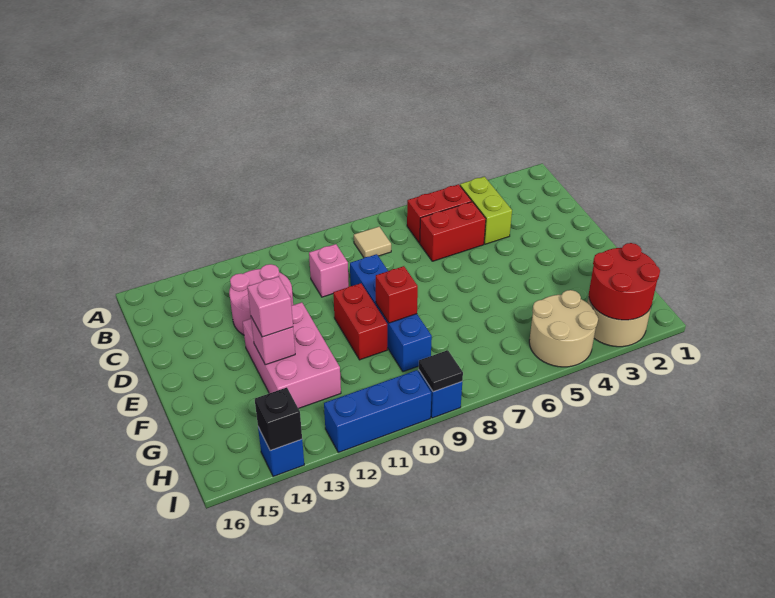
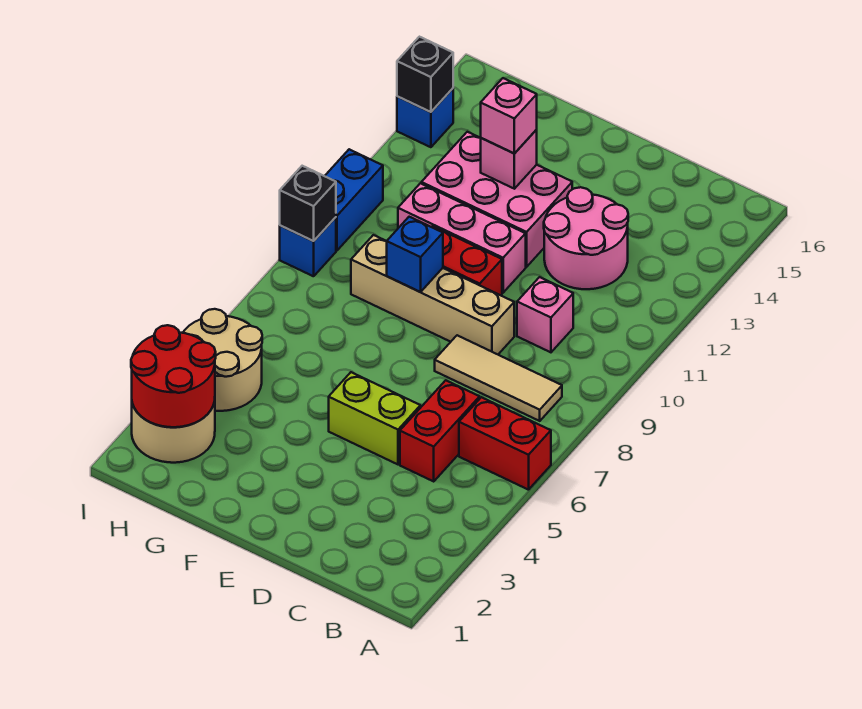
lime 1x2 brick [460,177,512,244] -> lime 1x2 brick moved to [329,372,420,464]
red 1x2 brick [407,184,472,243] -> red 1x2 brick turned to [459,397,551,490]
tan 1x1 tile [354,227,391,258] -> tan 1x3 tile [435,335,562,421]
blue 1x4 brick [350,254,432,372] -> tan 1x4 brick [351,235,514,354]
none -> pink 1x3 brick [398,183,526,293]
red 1x1 brick [376,266,418,323] -> blue 1x1 brick [387,217,443,292]
black 1x1 tile [418,350,463,392] -> black 1x1 brick [280,166,336,241]
blue 1x3 brick [324,370,431,452] -> blue 1x2 brick [325,149,383,250]

